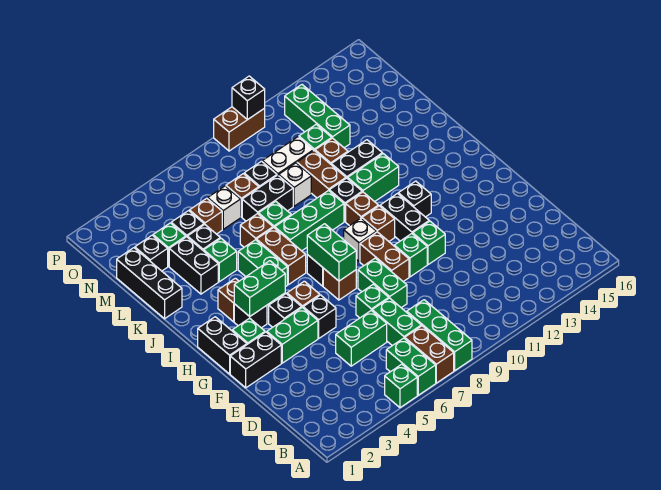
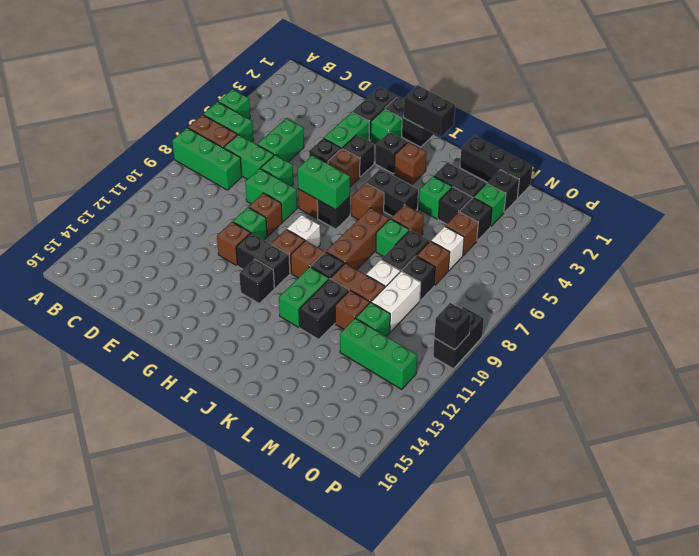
brown 1x2 brick [360,232,409,281] -> brown 1x1 brick [249,193,282,236]
green 1x1 brick [413,221,445,265] -> brown 1x1 brick [217,222,250,265]
none -> black 1x2 brick [404,85,455,137]
green 1x2 brick [234,261,285,316] -> none
green 1x2 brick [238,240,287,287] -> black 1x2 brick [366,169,418,216]
brown 1x2 brick [256,228,306,285] -> brown 1x1 brick [352,183,384,219]
green 1x3 brick [275,190,344,251] -> brown 1x3 brick [326,208,389,270]
brown 1x2 brick [214,107,265,151] -> black 1x2 brick [433,307,484,369]

